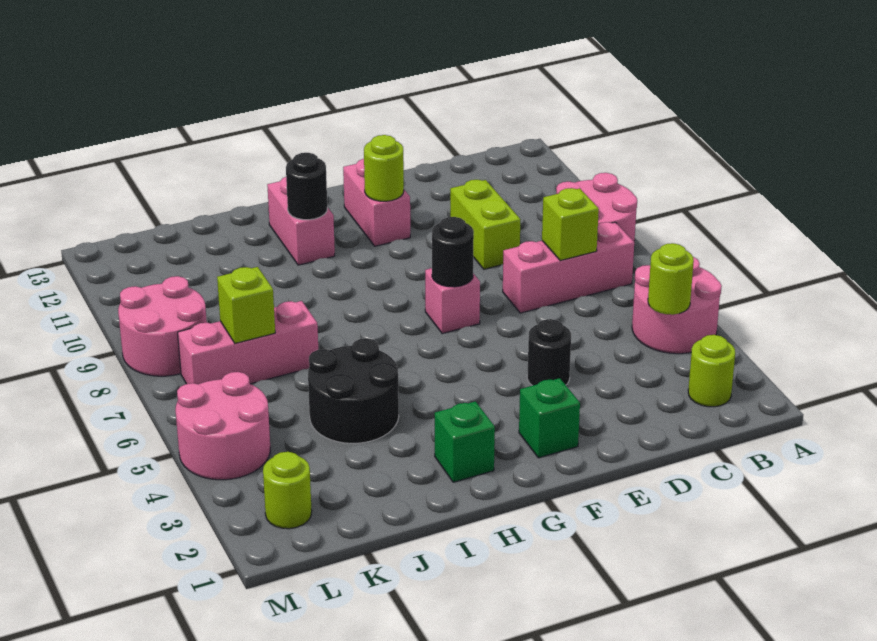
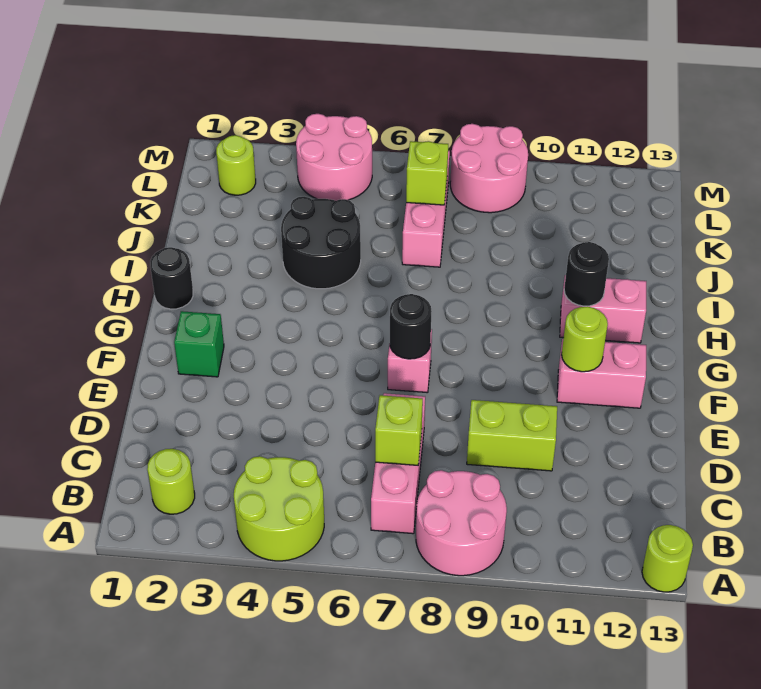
pink 2x2 round brick [632,257,722,354] -> lime 2x2 round brick [234,456,324,561]
lime 1x1 round brick [648,243,694,315] -> lime 1x1 round brick moved to [642,525,693,592]
black 1x1 round brick [527,319,571,386] -> black 1x1 round brick moved to [150,247,193,309]
green 1x1 brick [435,401,495,482] -> none

